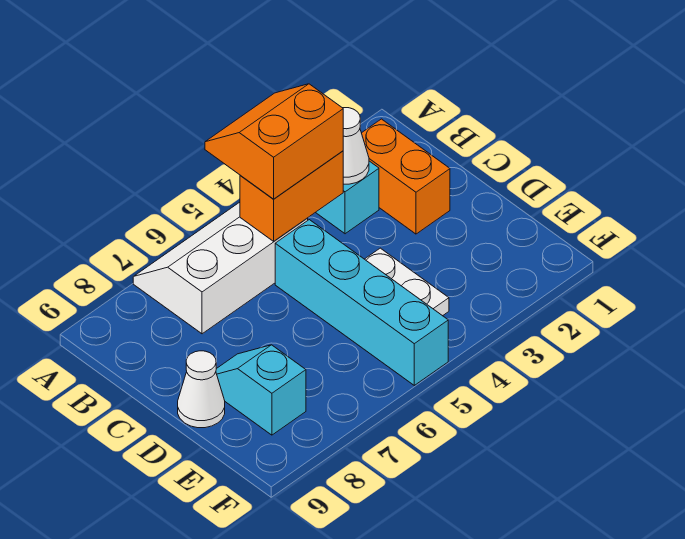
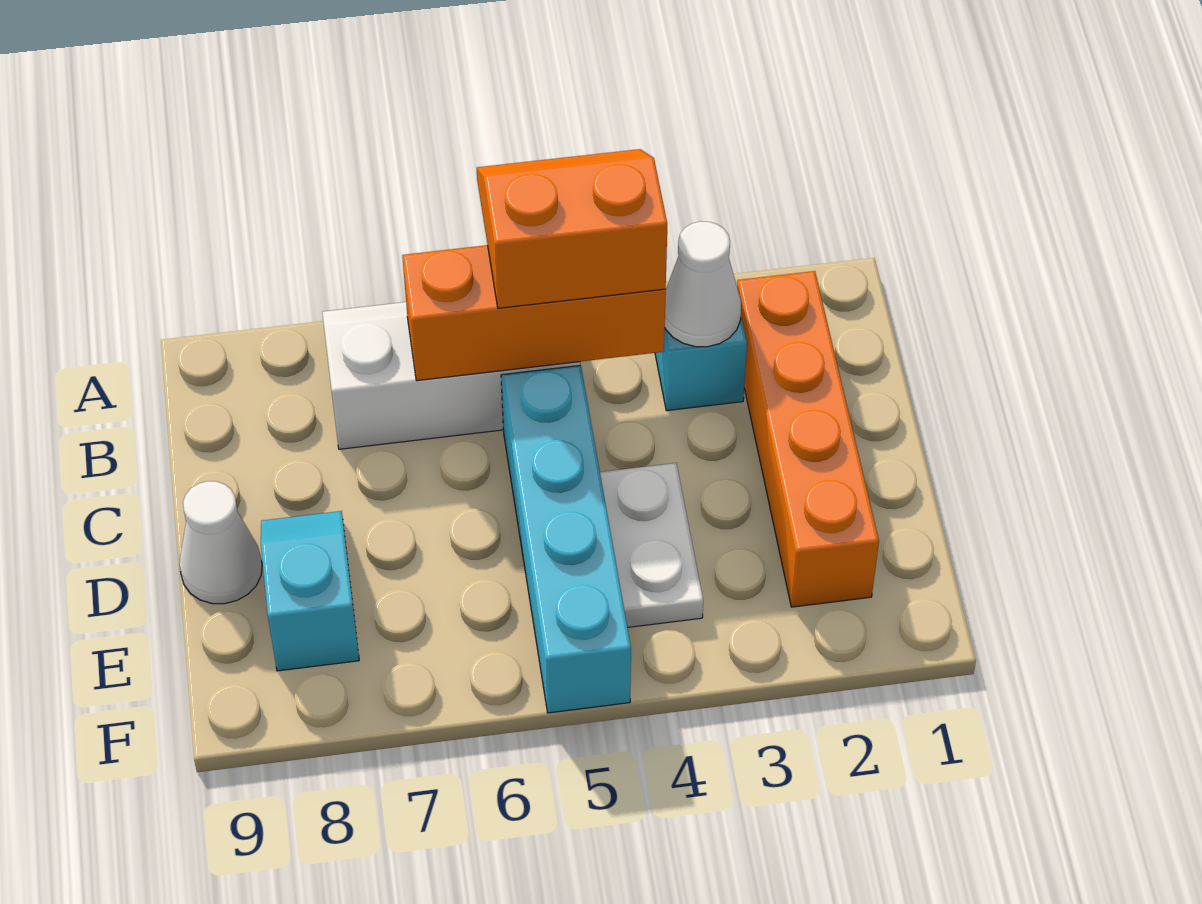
orange 1x2 brick [362,119,450,234] -> orange 1x4 brick [737,271,879,607]
orange 1x2 brick [240,151,343,241] -> orange 1x3 brick [402,245,666,381]

